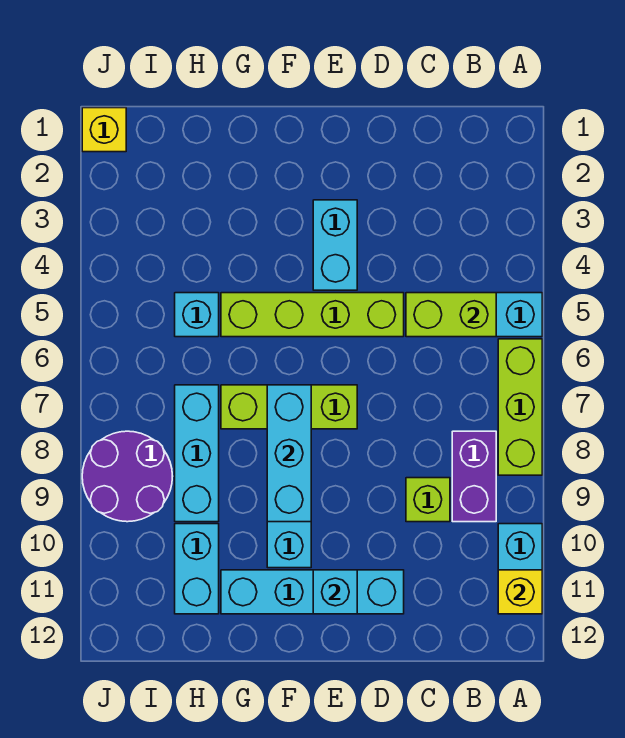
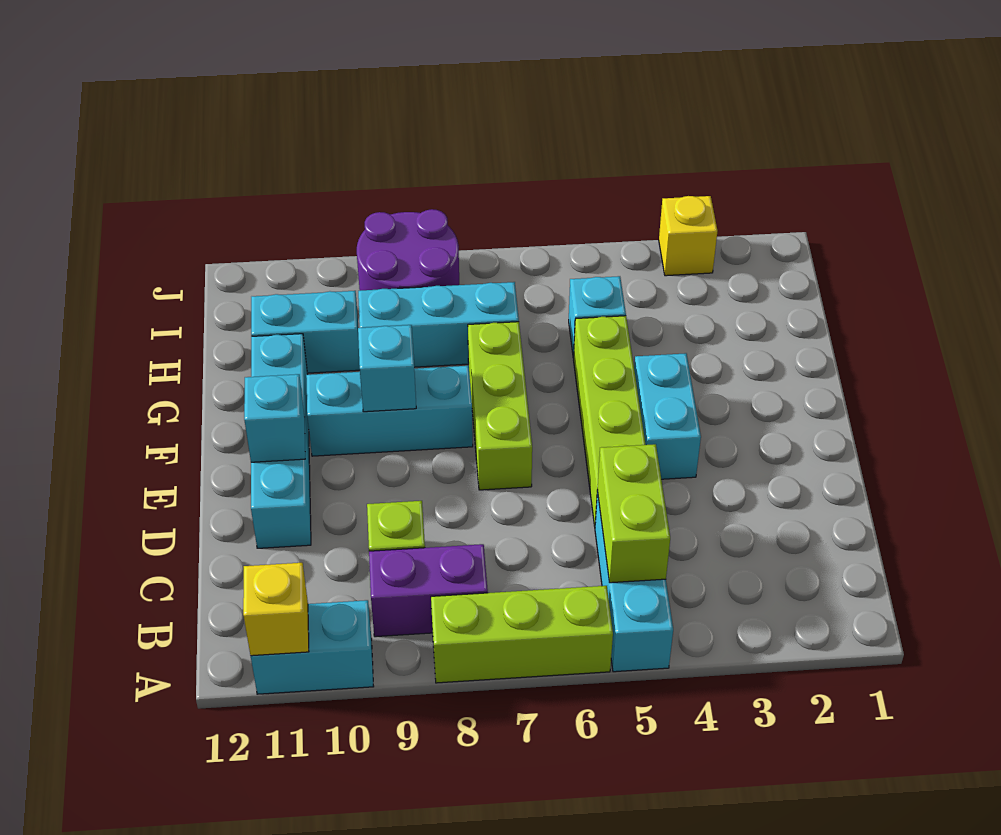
cyan 1x2 brick [313,200,357,290] -> cyan 1x2 brick turned to [634,353,701,479]
cyan 1x3 brick [267,385,311,522] -> cyan 1x1 brick [358,325,416,412]
yellow 1x1 brick [82,108,126,152] -> yellow 1x1 brick moved to [659,196,717,276]

